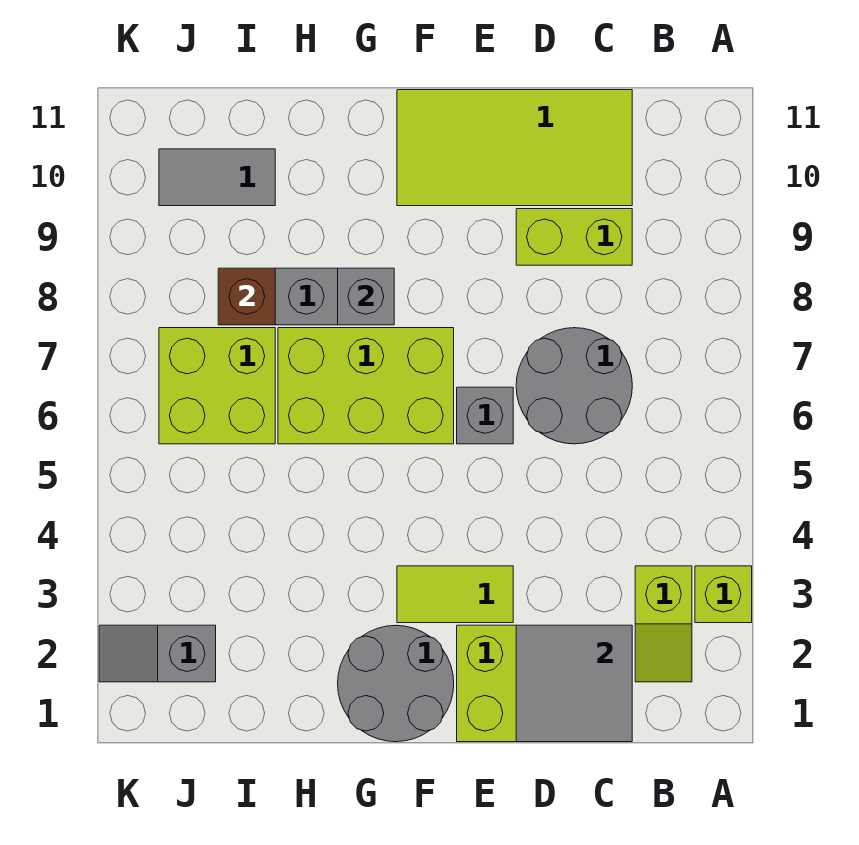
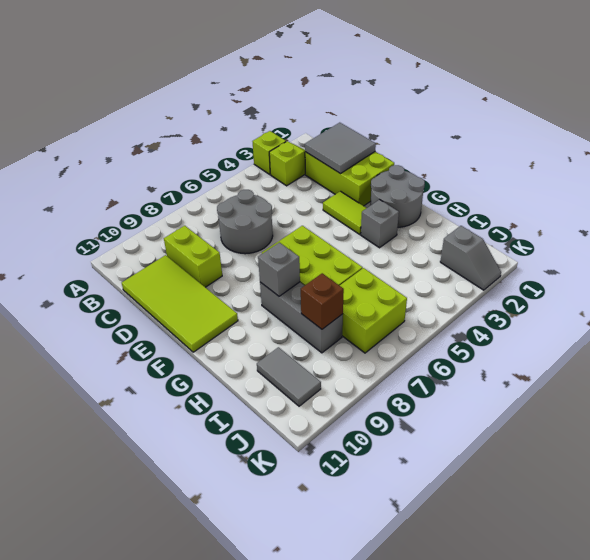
grey 1x1 brick [457,387,513,444] -> grey 1x1 brick moved to [361,200,399,248]

